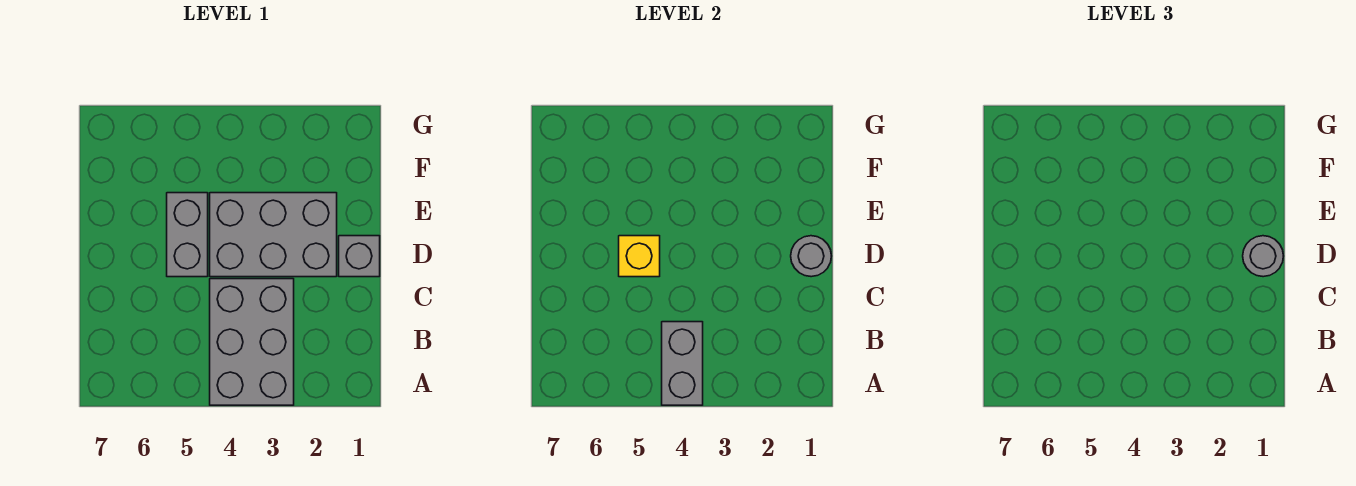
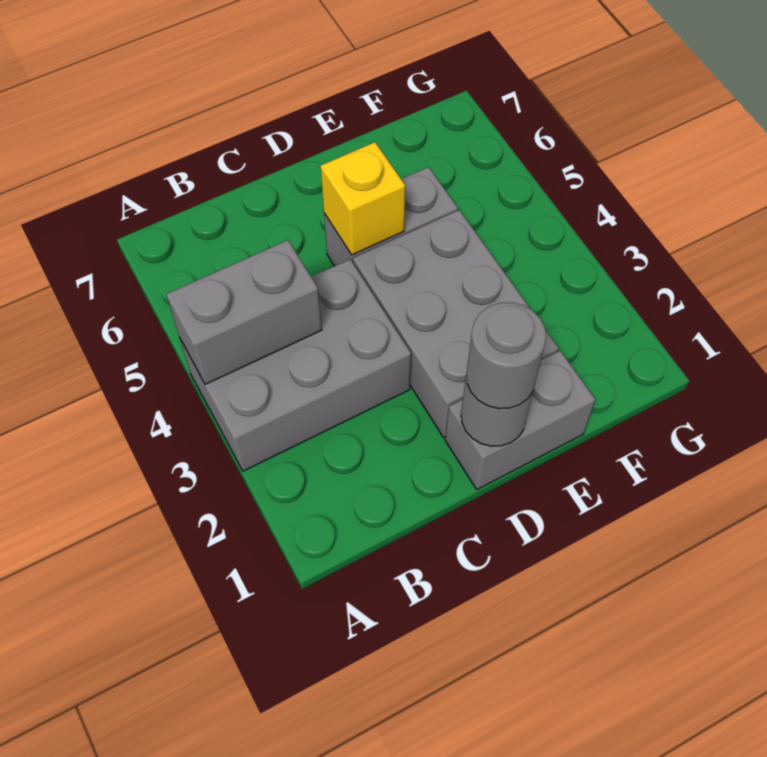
grey 1x1 brick [339,236,380,277] -> grey 1x2 brick [445,351,595,489]

